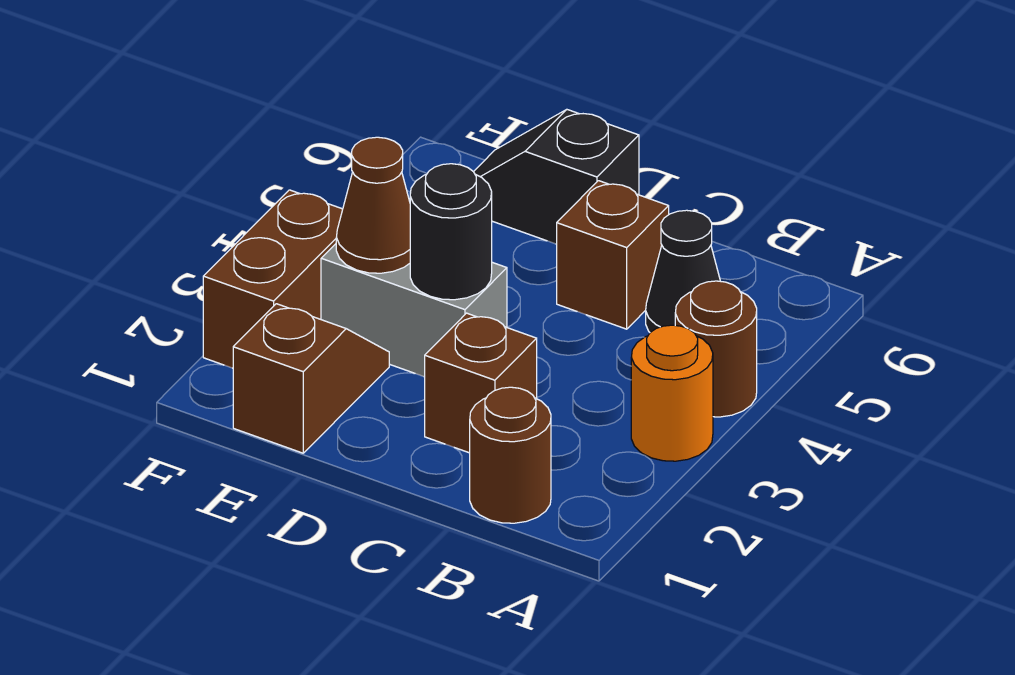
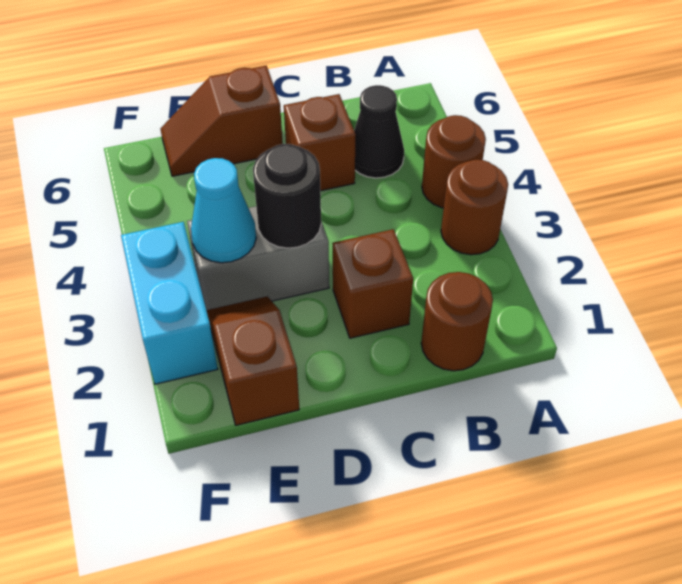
orange 1x1 round brick [631,325,713,461] -> brown 1x1 round brick [441,160,508,255]
black 1x2 slope [474,110,639,244] -> brown 1x2 slope [160,66,283,176]
brown 1x1 cone [336,137,410,273] -> cyan 1x1 cone [191,158,256,263]
brown 1x2 brick [203,190,343,368] -> cyan 1x2 brick [121,222,218,384]

